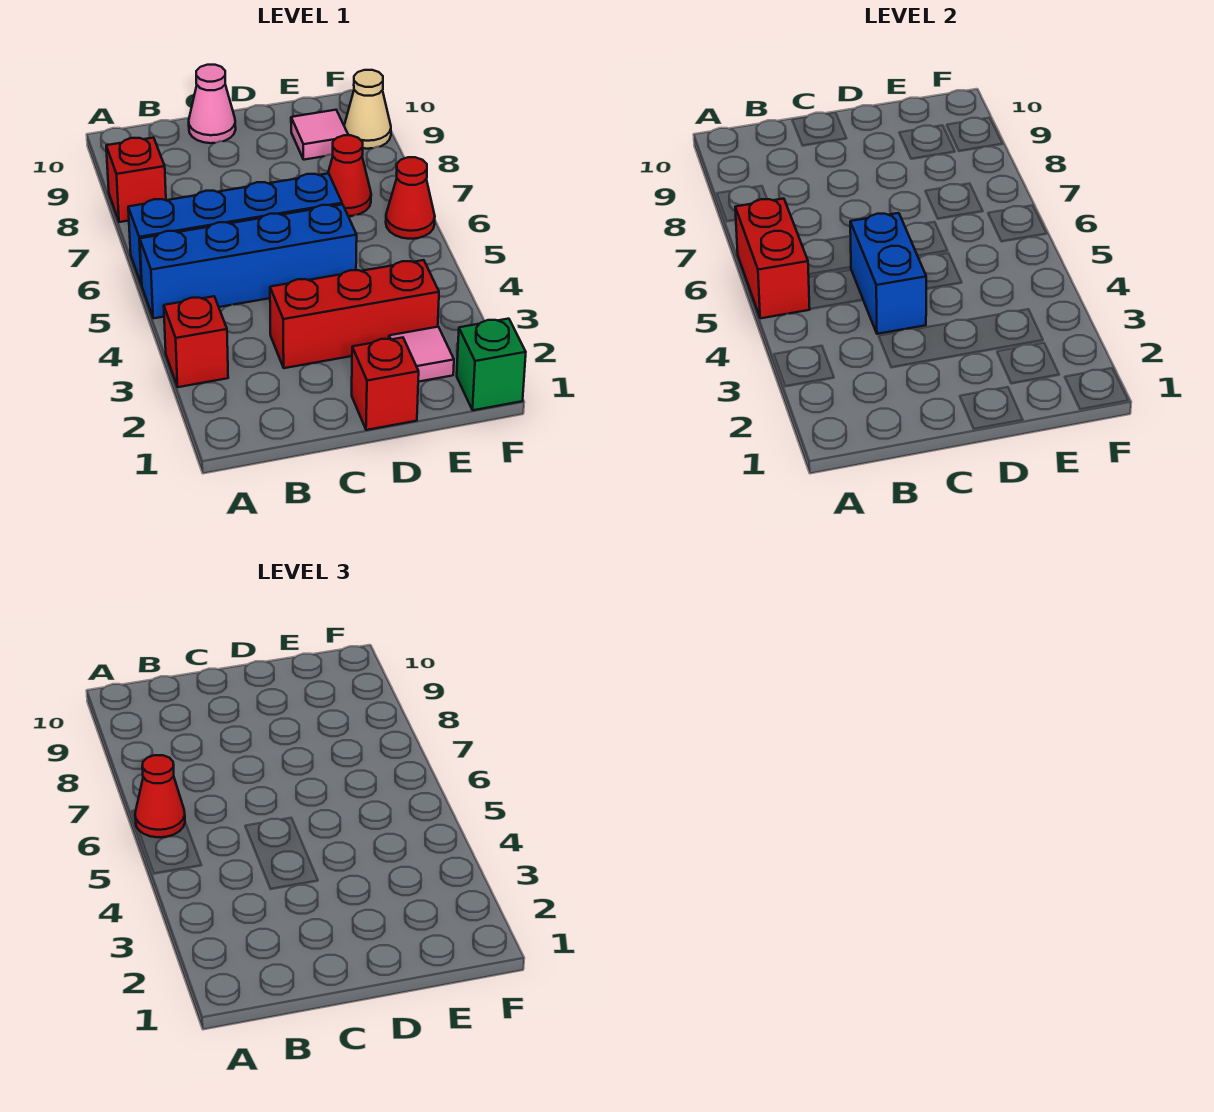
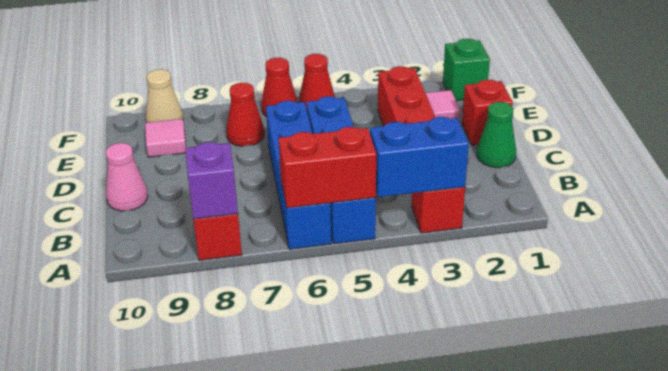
red 1x1 cone [135,755,185,837] -> red 1x1 cone moved to [299,54,335,110]
none -> purple 1x1 brick [185,142,238,219]
none -> green 1x1 cone [477,102,516,168]
blue 1x2 brick [850,213,926,334] -> blue 1x2 brick moved to [370,117,469,197]

